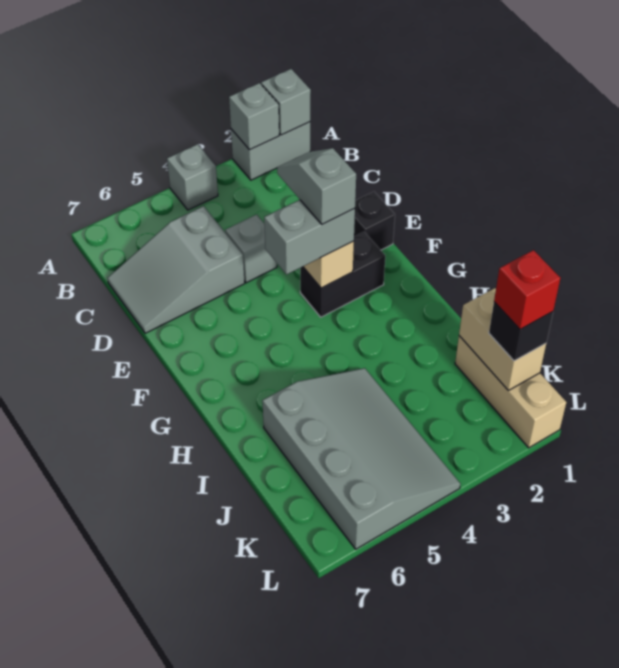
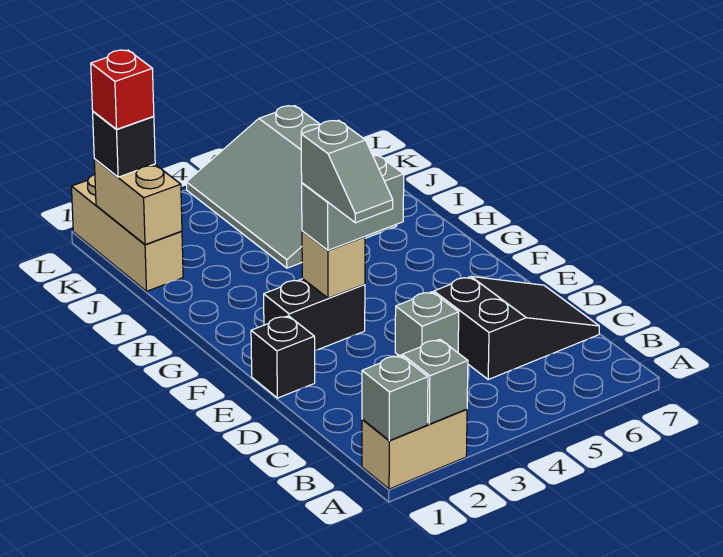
grey 1x2 brick [231,122,310,180] -> tan 1x2 brick [362,409,467,489]
grey 1x1 brick [167,144,218,210] -> none
grey 2x3 slope [108,206,245,333] -> black 2x3 slope [434,276,599,379]

